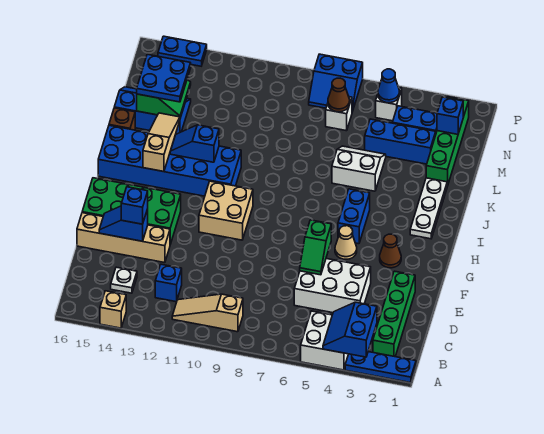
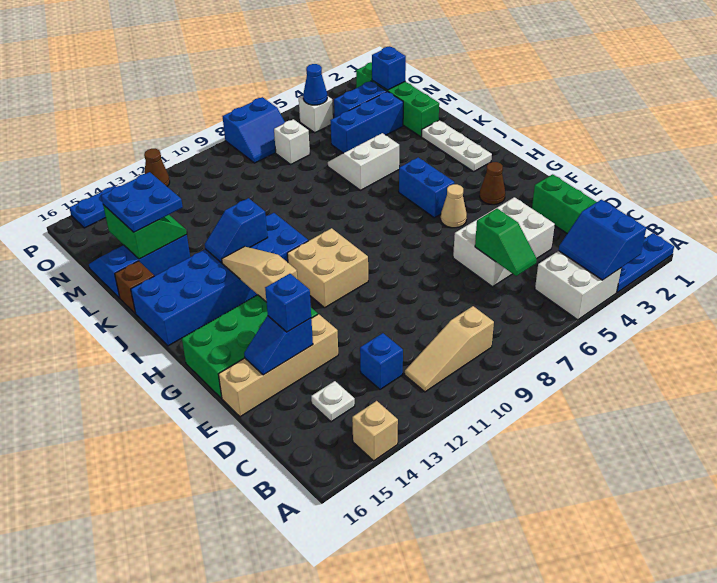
green 1x2 slope [300,220,331,275] -> green 1x2 slope moved to [475,209,537,276]
tan 1x3 slope [143,113,180,172] -> tan 1x3 slope moved to [222,247,297,301]
brown 1x1 cone [328,78,350,112] -> brown 1x1 cone moved to [144,149,170,186]

